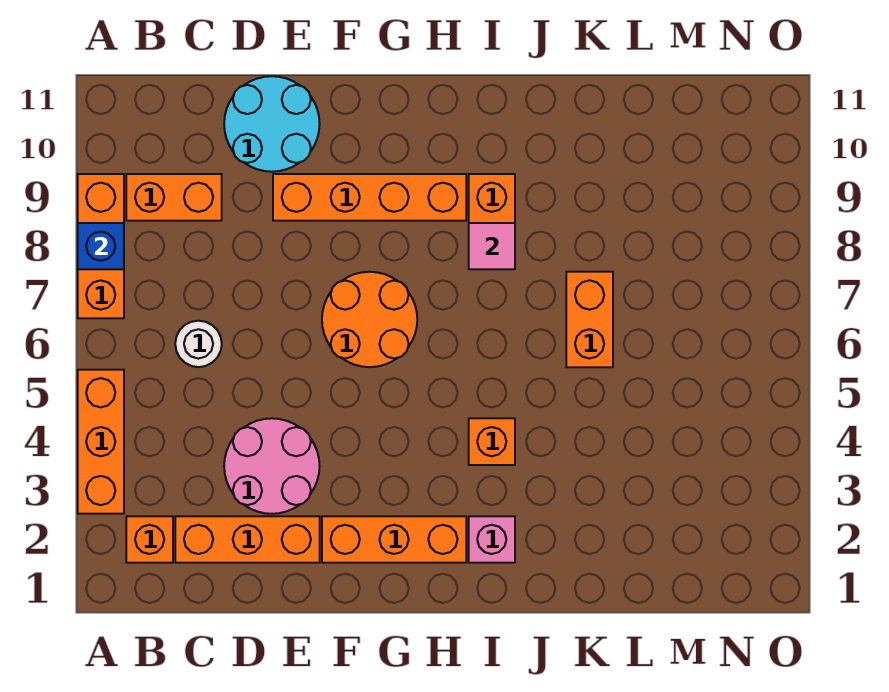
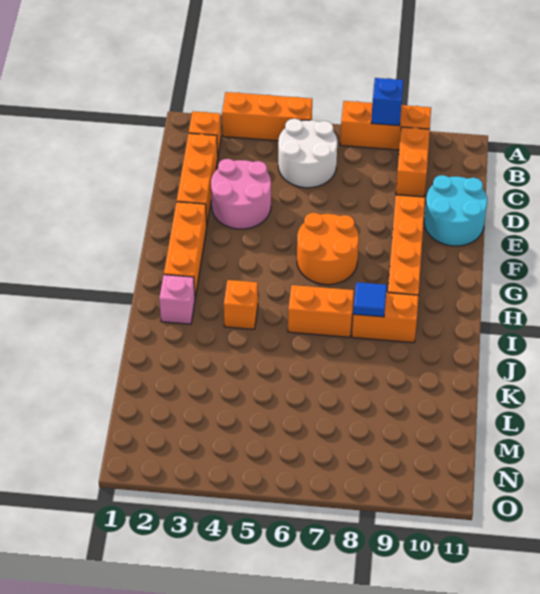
white 1x1 round brick [175,321,222,367] -> white 2x2 round brick [278,119,337,188]
pink 1x1 tile [469,223,515,269] -> blue 1x1 tile [353,282,387,317]
orange 1x2 brick [566,272,613,367] -> orange 1x2 brick moved to [288,285,354,337]

